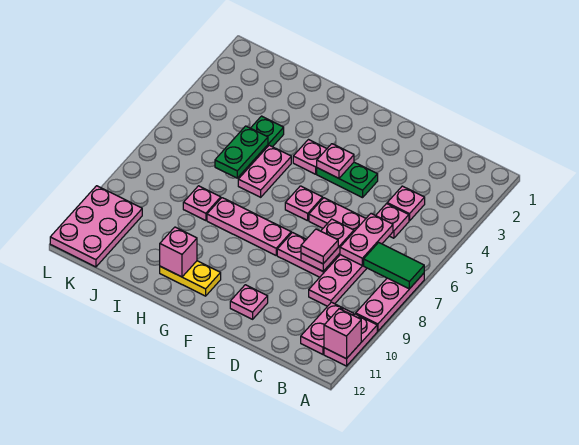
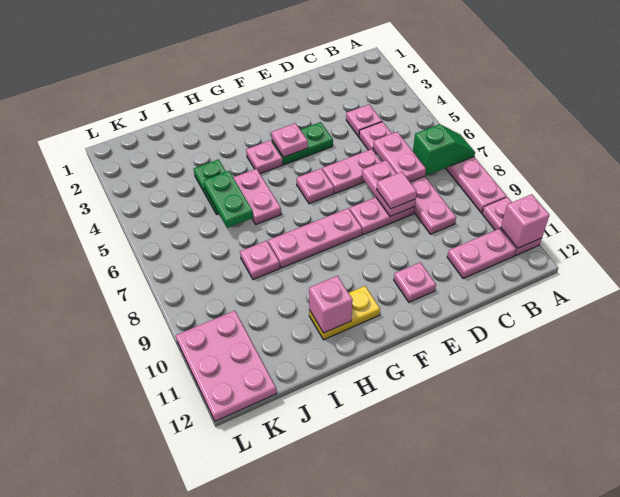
green 1x2 tile [364,243,424,289] -> green 1x2 slope [413,124,475,175]
pink 1x2 plate [301,302,354,354] -> pink 1x2 plate turned to [447,229,516,279]

